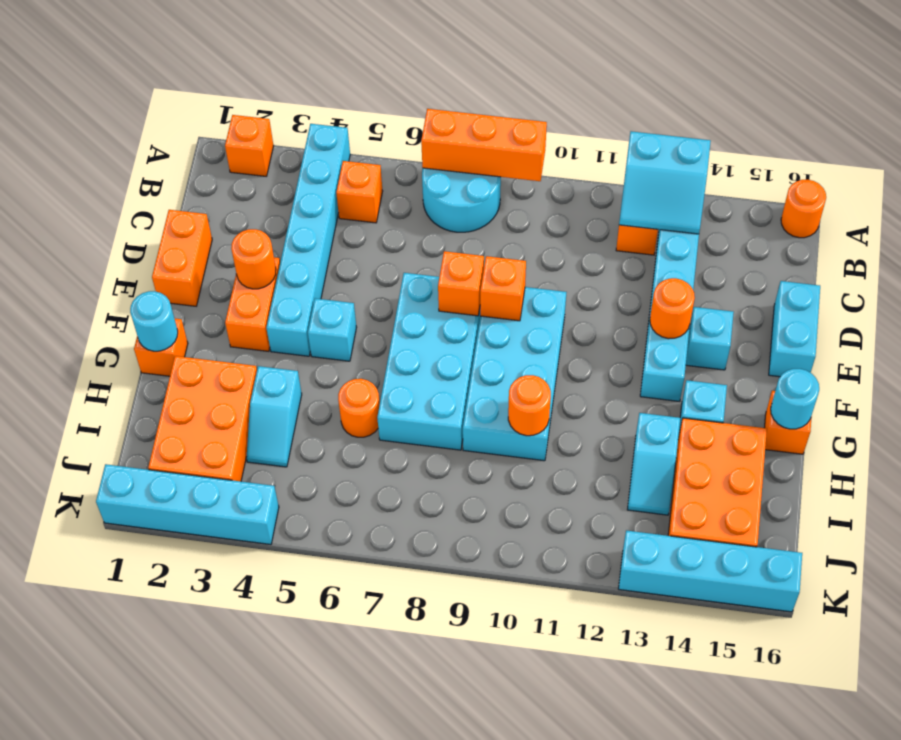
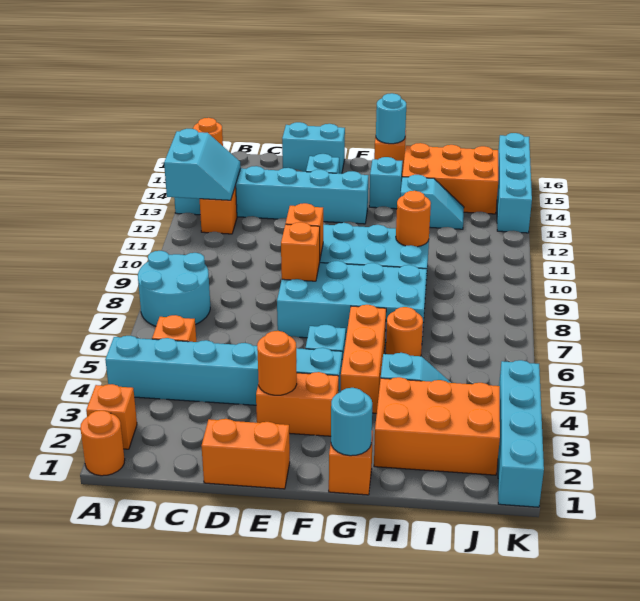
orange 1x3 brick [421,109,547,181] -> orange 1x3 brick moved to [341,305,386,413]
orange 1x1 round brick [650,278,695,339] -> orange 1x1 round brick moved to [80,410,125,476]

